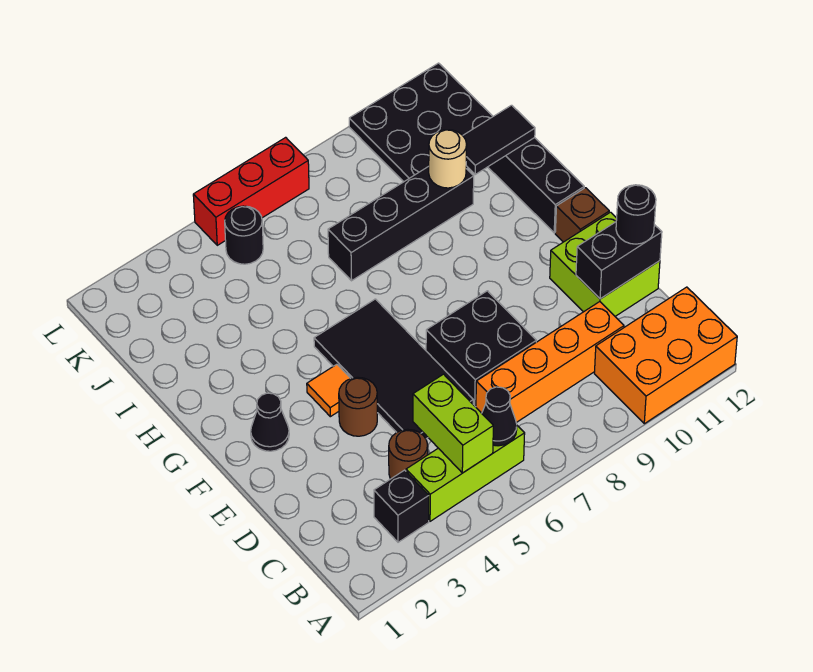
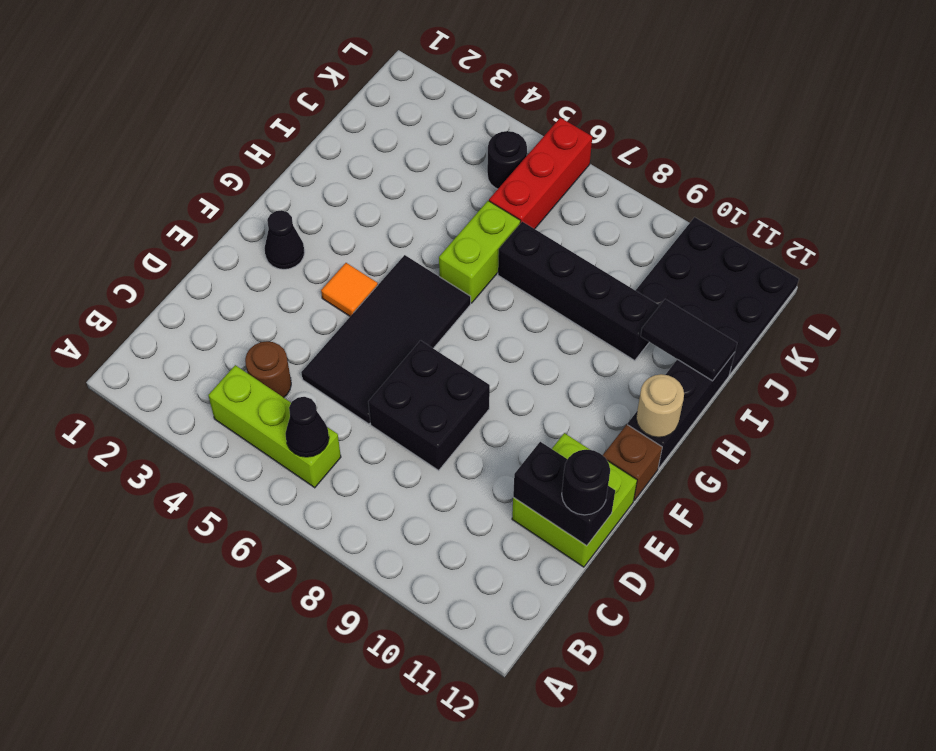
orange 2x3 brick [594,287,737,424] -> none
black 1x1 brick [374,470,429,542] -> none
lime 1x2 brick [413,374,493,473] -> lime 1x2 brick moved to [439,201,521,303]
orange 1x4 brick [476,302,624,423] -> none
brown 1x1 round brick [339,377,377,436] -> none
tan 1x1 round brick [429,130,467,188] -> tan 1x1 round brick moved to [636,374,684,437]
red 1x3 brick [193,137,309,245] -> red 1x3 brick turned to [489,118,592,229]

